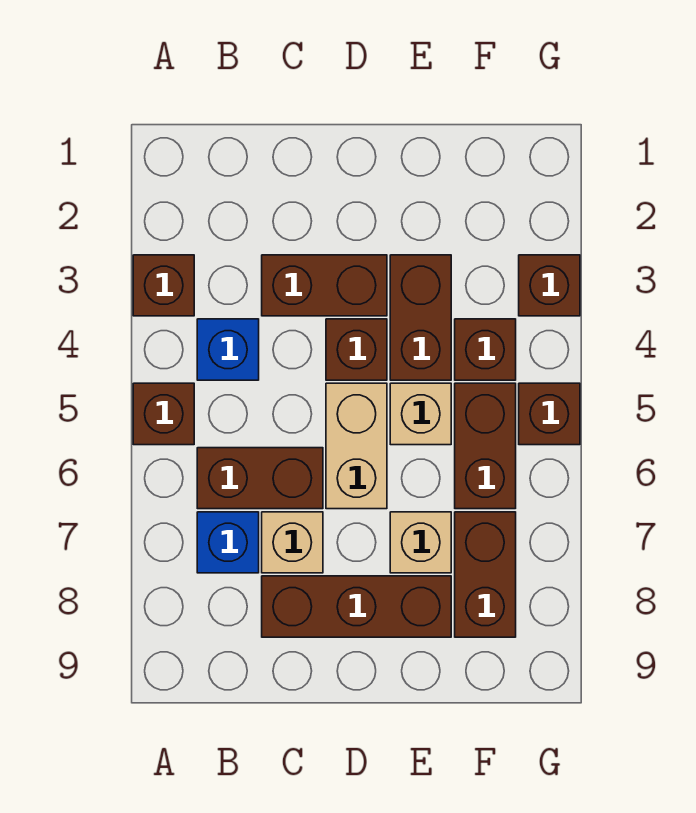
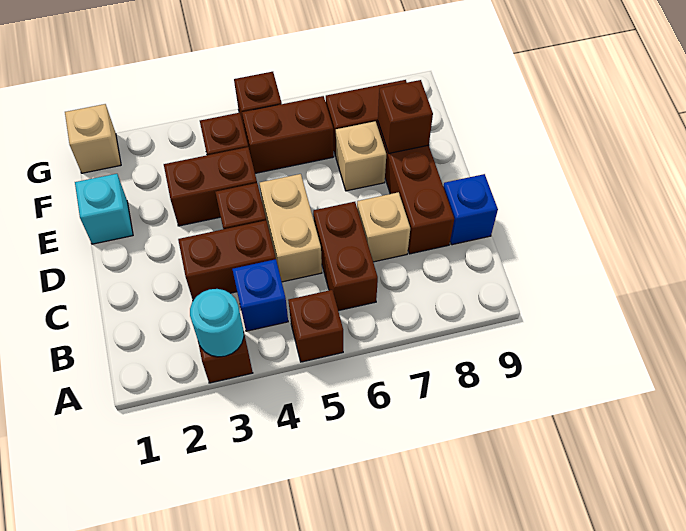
none -> cyan 1x1 round brick [190,289,244,357]
blue 1x1 brick [197,512,259,573] -> blue 1x1 brick moved to [443,174,498,245]
brown 1x2 brick [262,255,387,316] -> brown 1x2 brick turned to [178,220,276,300]
tan 1x2 brick [326,383,387,509] -> tan 1x2 brick turned to [260,174,322,282]
none -> cyan 1x1 brick [75,174,133,244]
tan 1x1 brick [390,383,451,445] -> tan 1x1 brick moved to [65,104,121,173]
brown 1x1 brick [519,255,580,316] -> brown 1x1 brick moved to [378,80,433,153]

